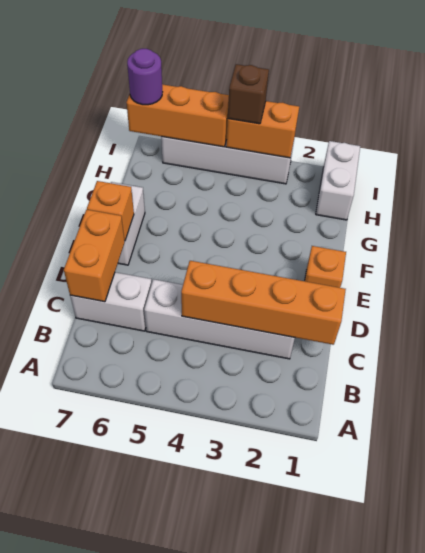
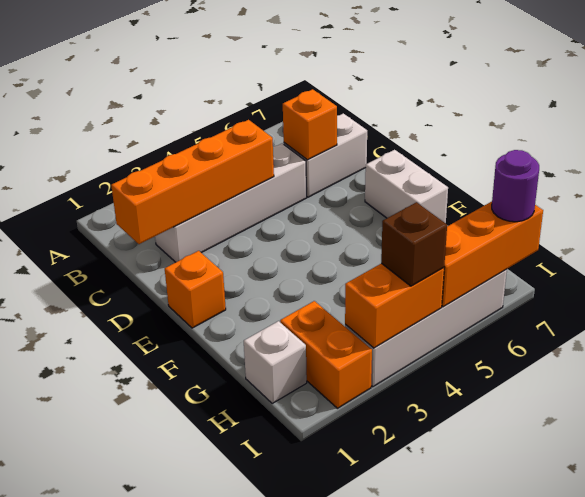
orange 1x2 brick [64,210,125,302] -> orange 1x2 brick moved to [280,301,372,408]
orange 1x1 brick [87,181,134,240] -> orange 1x1 brick moved to [283,89,337,160]
white 1x2 brick [316,141,360,220] -> white 1x1 brick [244,321,307,403]

